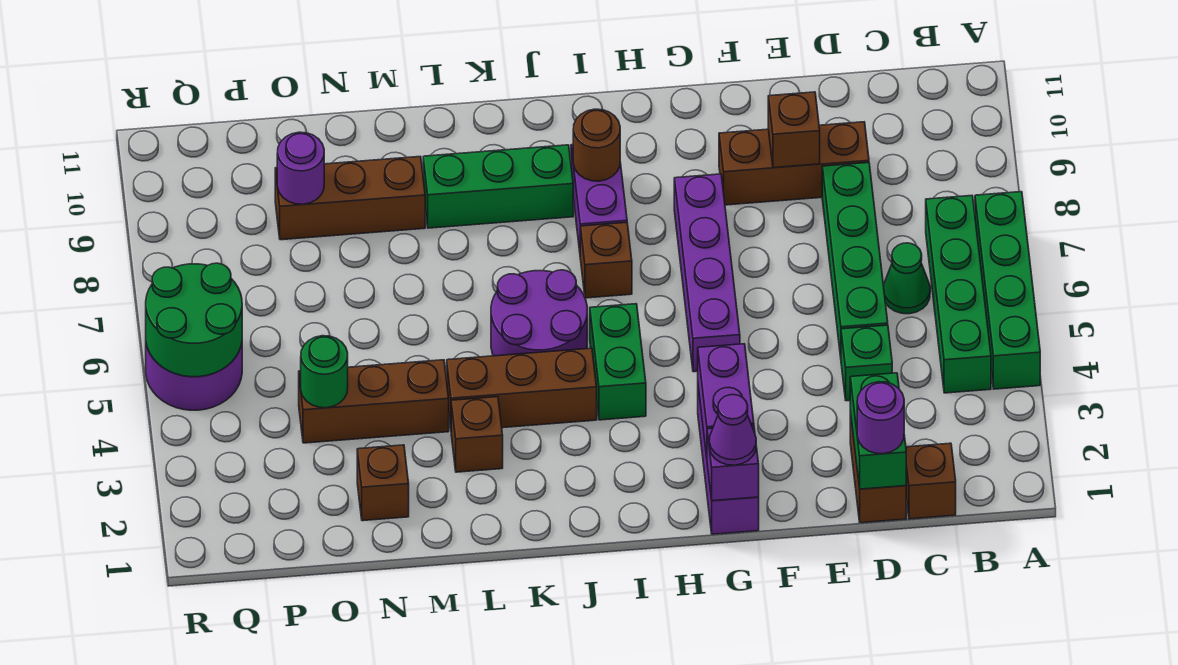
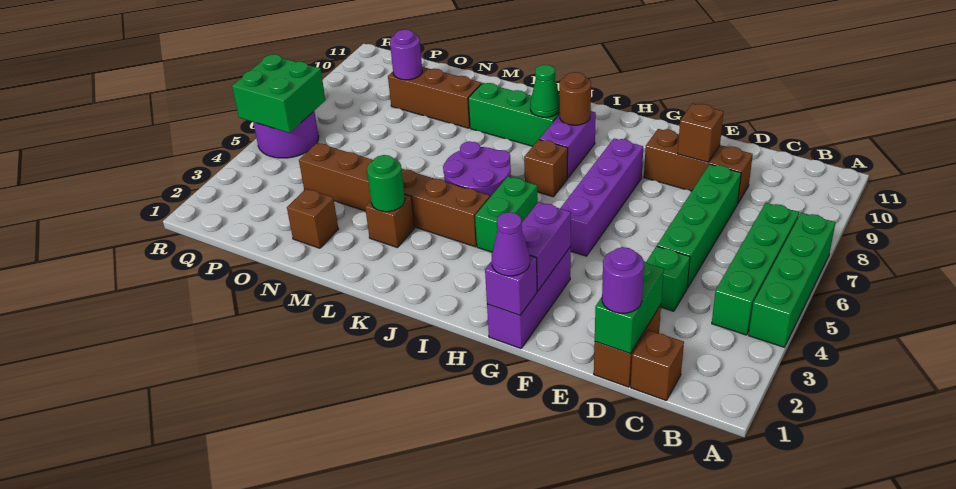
green 1x1 cone [884,243,930,314] -> green 1x1 cone moved to [530,65,559,117]
green 1x1 round brick [301,336,348,408] -> green 1x1 round brick moved to [367,155,405,212]
green 2x2 round brick [146,263,242,377] -> green 2x2 brick [232,54,326,133]

